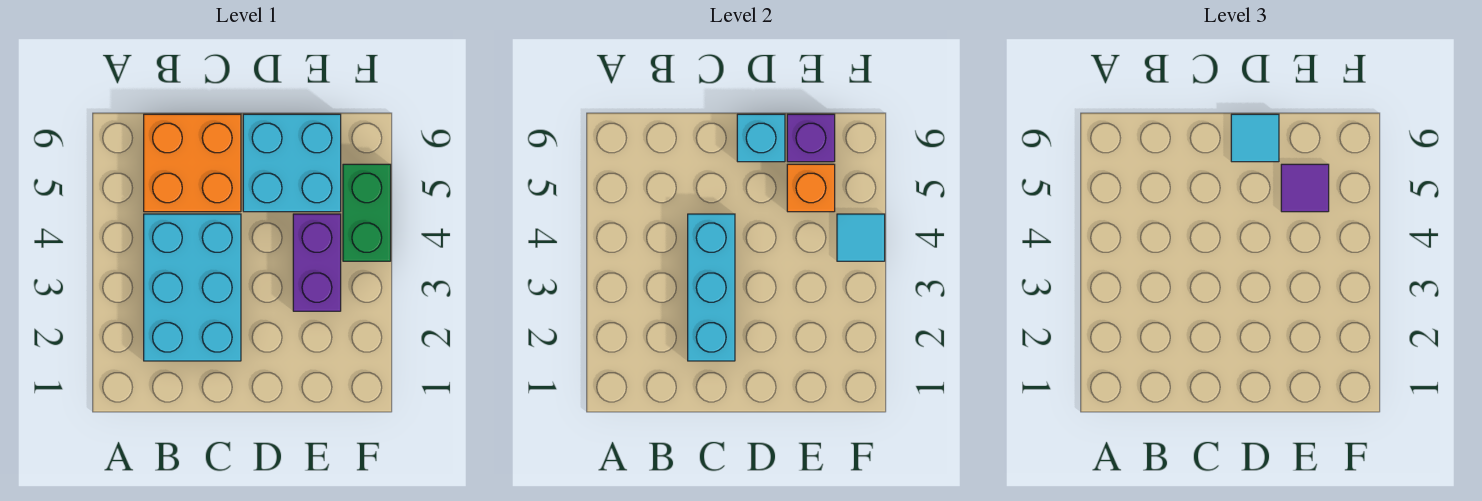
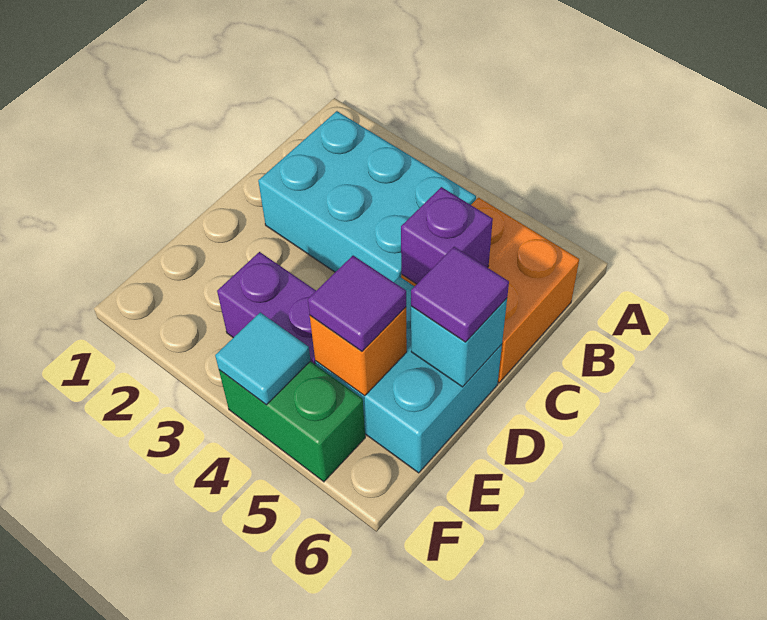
cyan 1x3 brick [688,214,735,361] -> none
cyan 1x1 tile [1231,114,1279,162] -> purple 1x1 tile [411,247,509,342]
purple 1x1 brick [787,114,835,162] -> purple 1x1 brick moved to [401,187,493,284]

